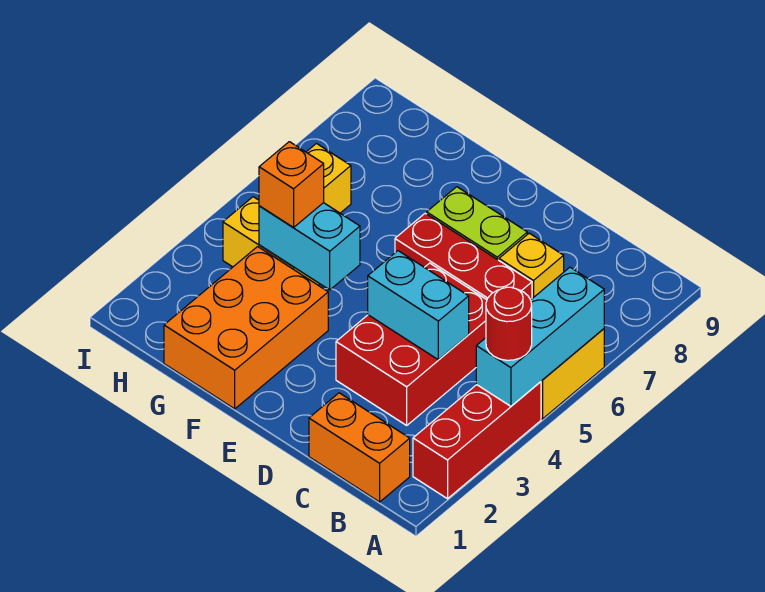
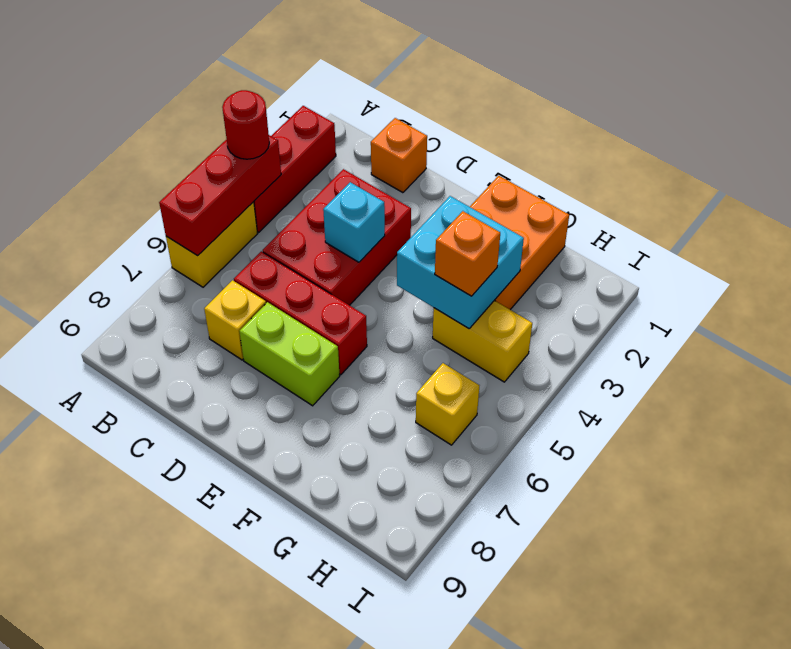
cyan 1x3 brick [476,267,604,406] -> red 1x3 brick [159,135,281,256]
orange 1x2 brick [309,393,410,502] -> orange 1x1 brick [371,118,427,193]
cyan 1x2 brick [368,251,469,360] -> cyan 1x1 brick [323,182,385,262]
cyan 1x2 brick [259,203,360,290] -> cyan 2x2 brick [397,196,524,329]

